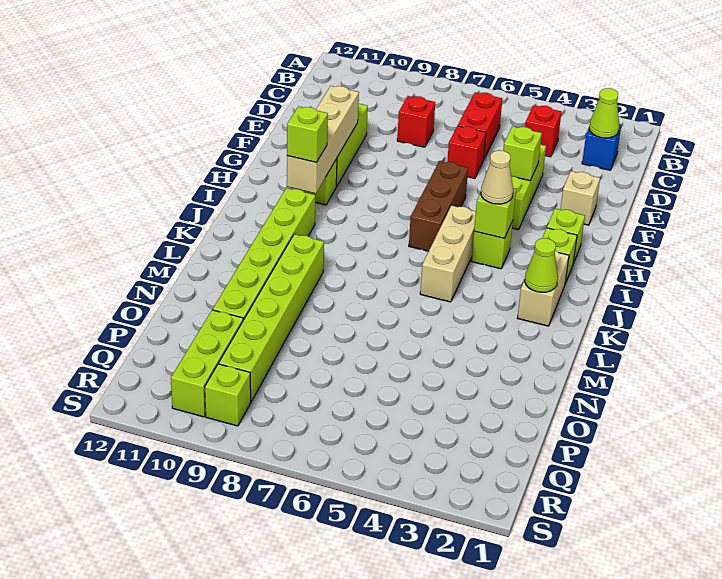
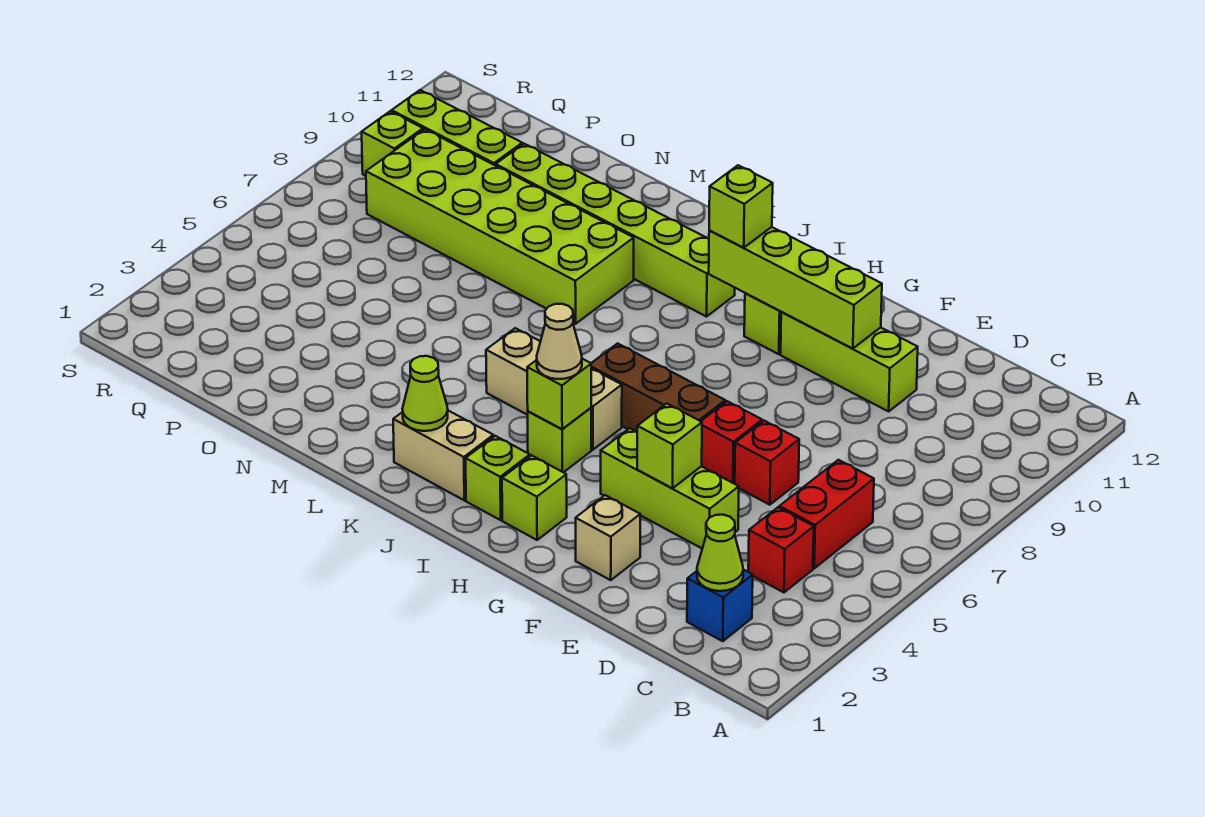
red 1x2 brick [458,92,502,160] -> red 1x2 brick turned to [779,460,874,568]
red 1x1 brick [397,96,435,147] -> red 1x1 brick moved to [701,401,762,484]
tan 1x4 brick [287,86,359,193] -> lime 1x4 brick [709,227,882,349]
lime 1x6 brick [219,234,324,401] -> lime 2x6 brick [366,129,634,324]

